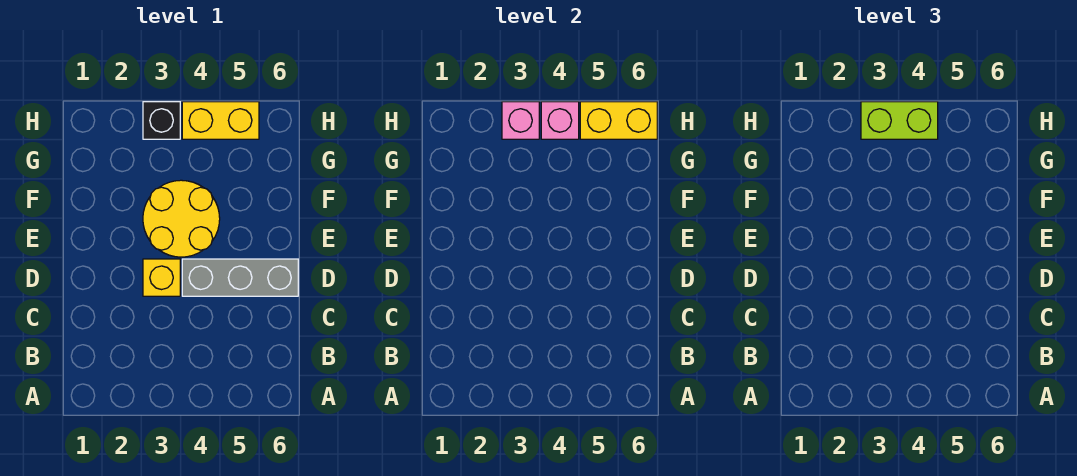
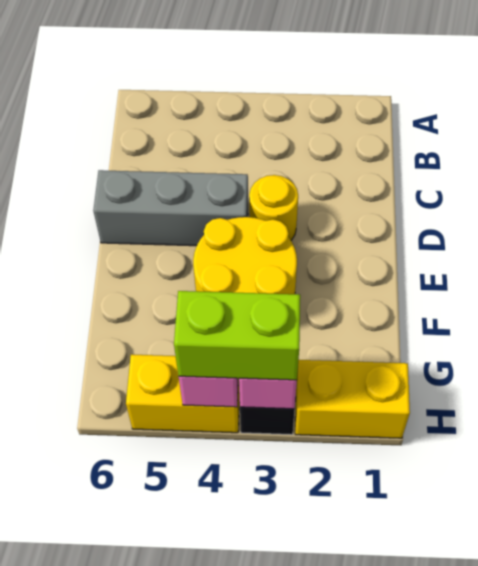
yellow 1x1 brick [143,259,180,296] -> yellow 1x1 round brick [249,175,298,240]
yellow 1x2 brick [580,102,657,139] -> yellow 1x2 brick moved to [295,360,410,438]

